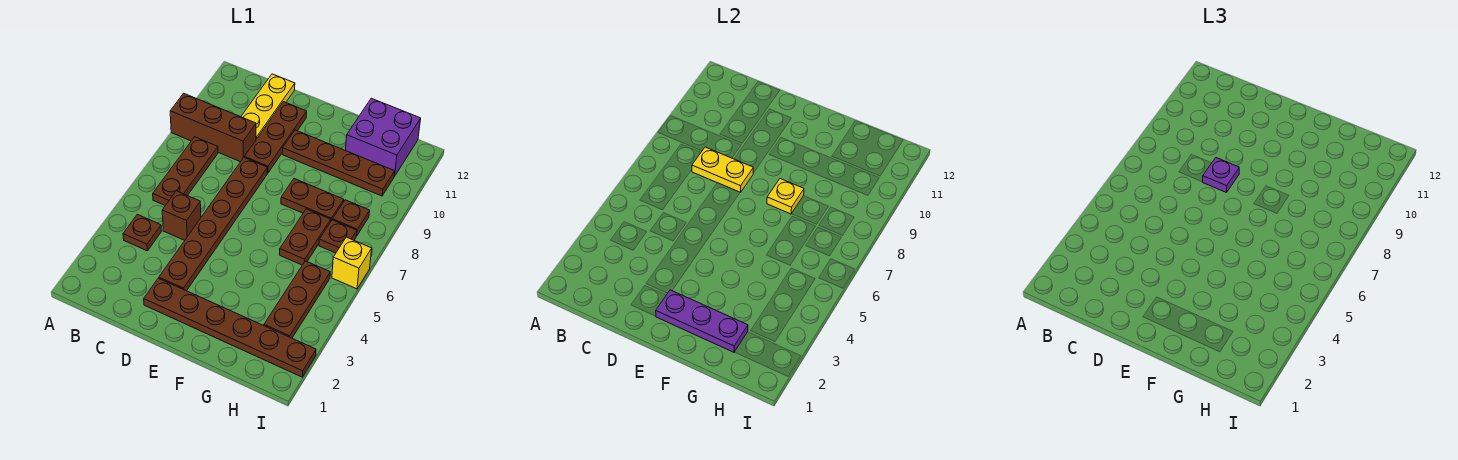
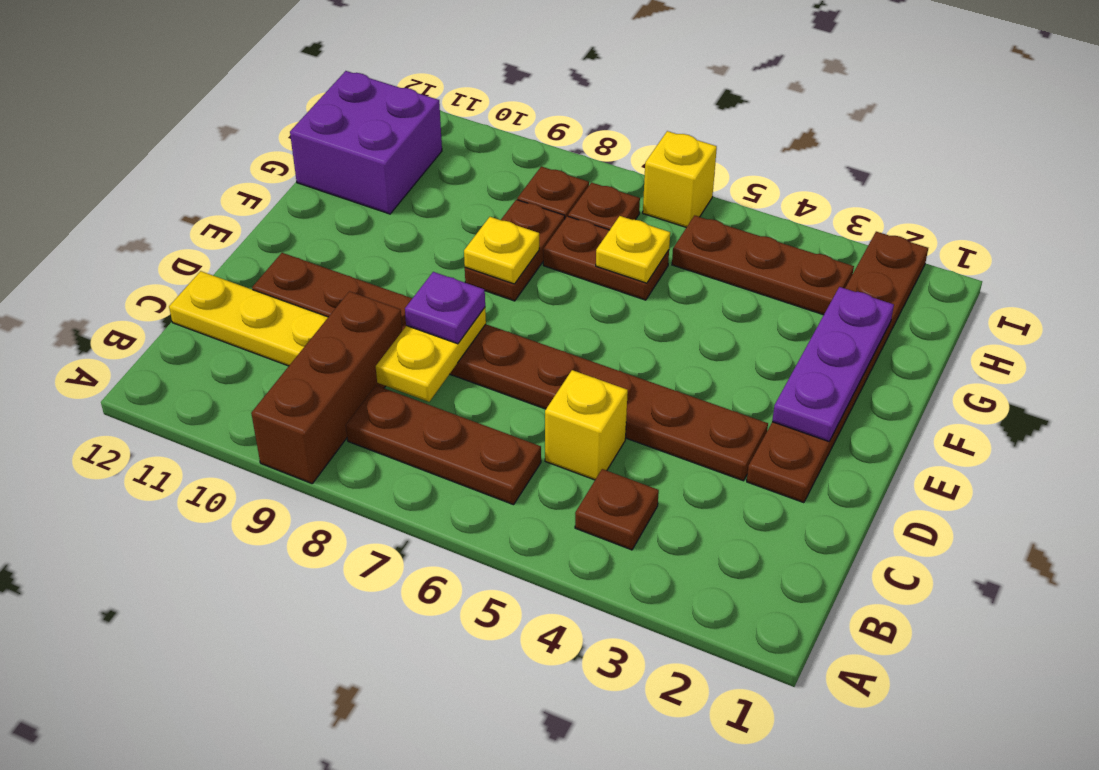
brown 1x1 brick [162,191,201,240] -> yellow 1x1 brick [545,370,628,480]
brown 1x4 plate [282,130,395,196] -> none
none -> yellow 1x1 plate [596,216,670,283]

